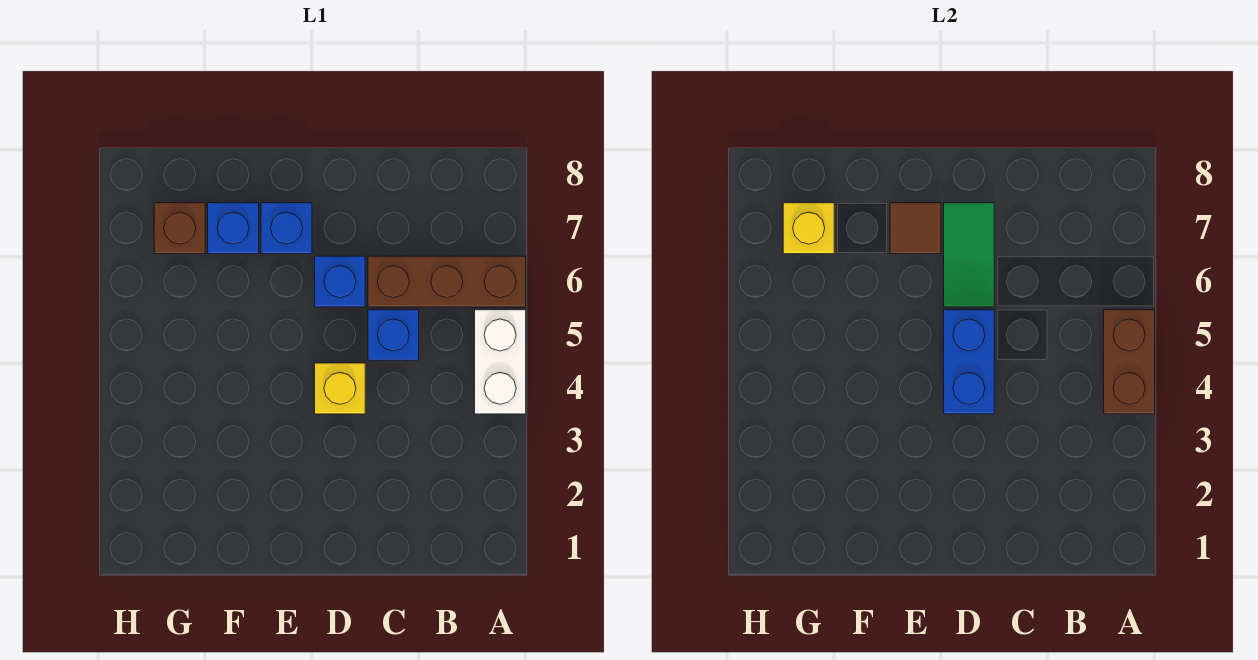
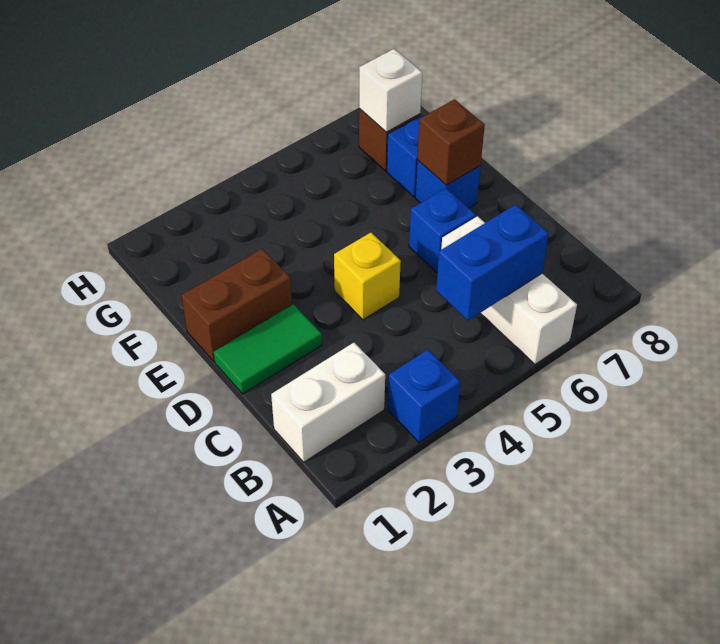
white 1x2 brick [475,310,526,414] -> white 1x2 brick moved to [271,343,385,462]
brown 1x2 brick [1104,310,1155,414] -> brown 1x2 brick moved to [181,249,292,361]
brown 1x3 brick [368,256,526,307] -> white 1x3 brick [441,216,577,364]
blue 1x1 brick [368,310,419,360] -> blue 1x1 brick moved to [388,350,460,442]
blue 1x2 brick [944,310,994,414] -> blue 1x2 brick moved to [436,205,549,320]
green 1x2 tile [944,203,994,307] -> green 1x2 tile moved to [214,304,322,394]
brown 1x1 tile [890,203,941,254] -> brown 1x1 brick [417,99,485,185]
yellow 1x1 brick [783,203,834,254] -> white 1x1 brick [359,49,422,132]

